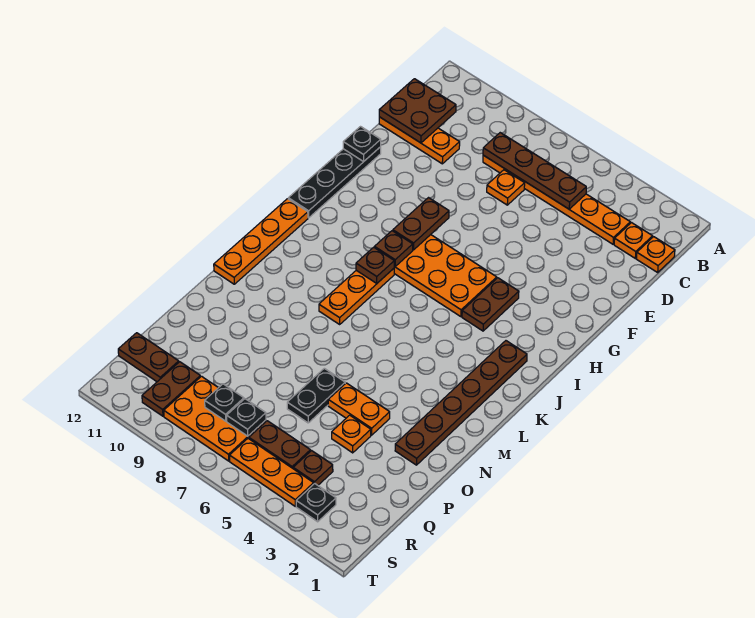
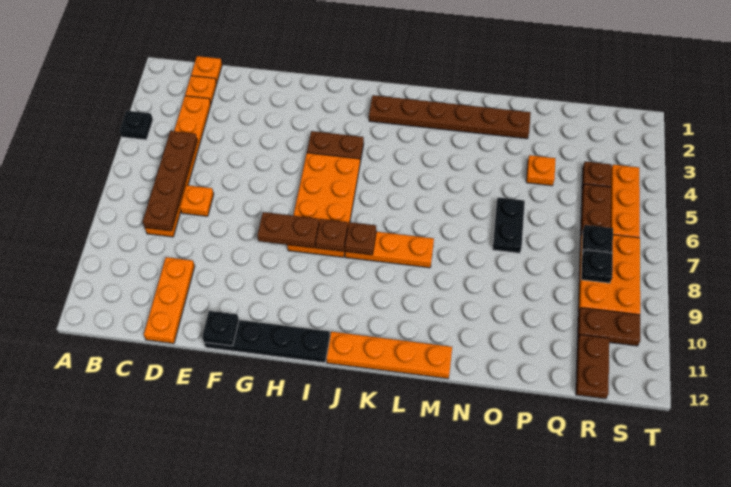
brown 2x2 plate [379,79,456,143] -> none
orange 1x2 plate [328,383,390,435] -> none
black 1x2 plate [287,368,345,423] -> black 1x2 plate turned to [493,198,525,253]
black 1x1 plate [296,484,336,522] -> black 1x1 plate moved to [120,111,153,140]

